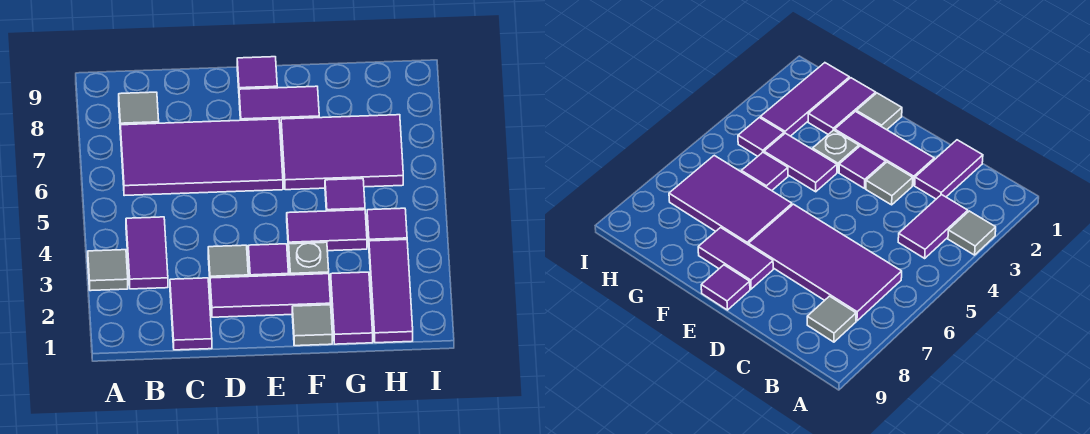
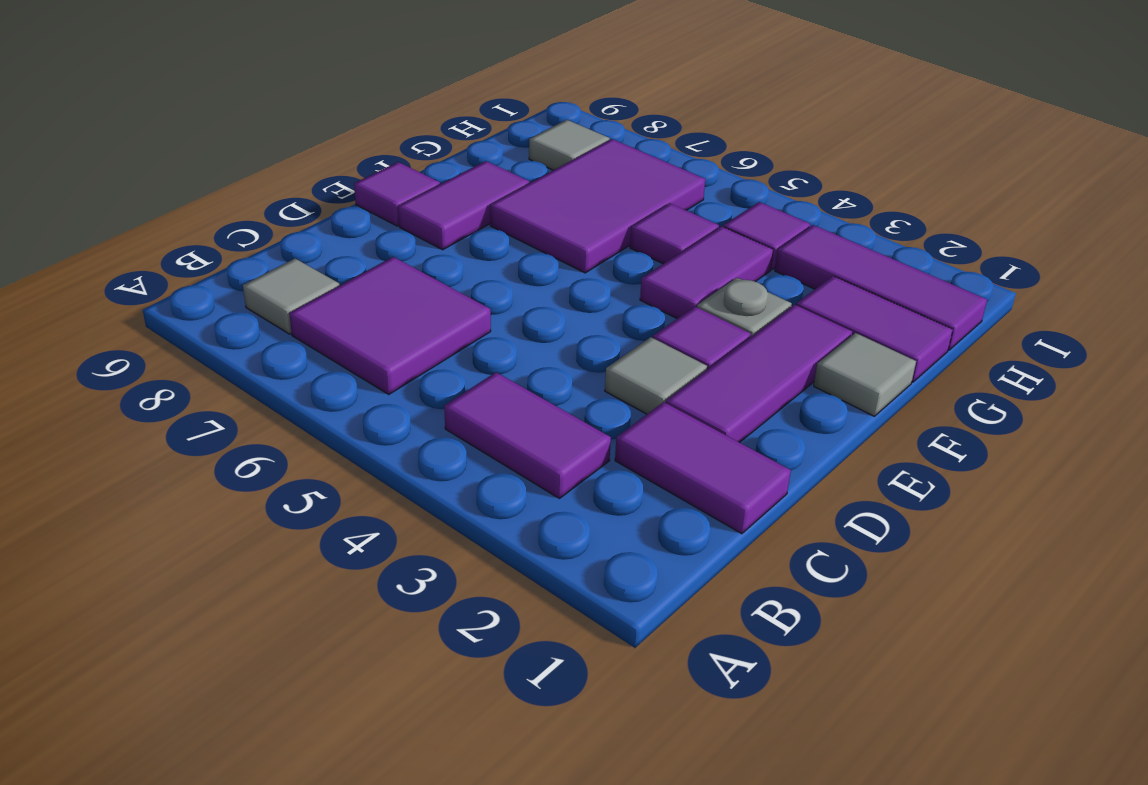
grey 1x1 tile [88,250,128,291] -> grey 1x1 tile moved to [529,120,610,170]
purple 2x4 tile [120,119,283,196] -> purple 2x2 tile [289,257,491,394]

